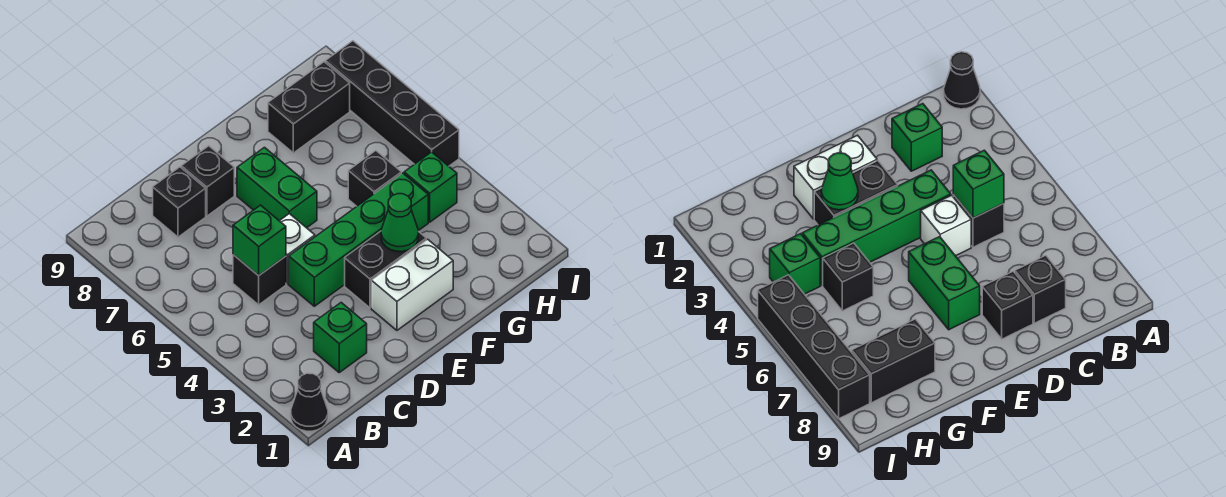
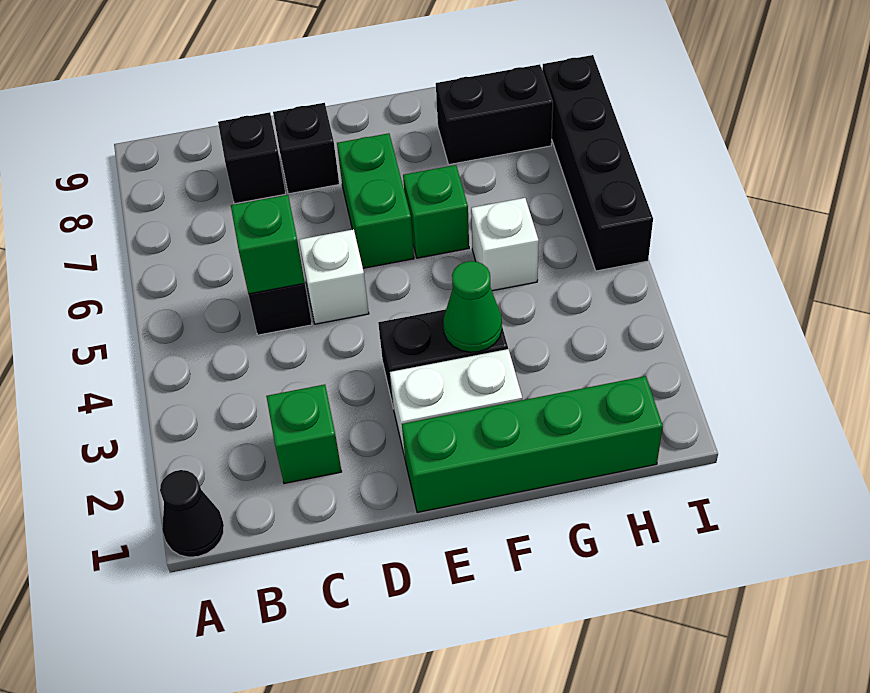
green 1x4 brick [289,173,428,306] -> green 1x4 brick moved to [402,376,663,513]
black 1x1 brick [348,151,401,206] -> white 1x1 brick [471,198,539,291]
green 1x1 brick [404,152,457,222] -> green 1x1 brick moved to [403,165,469,258]

